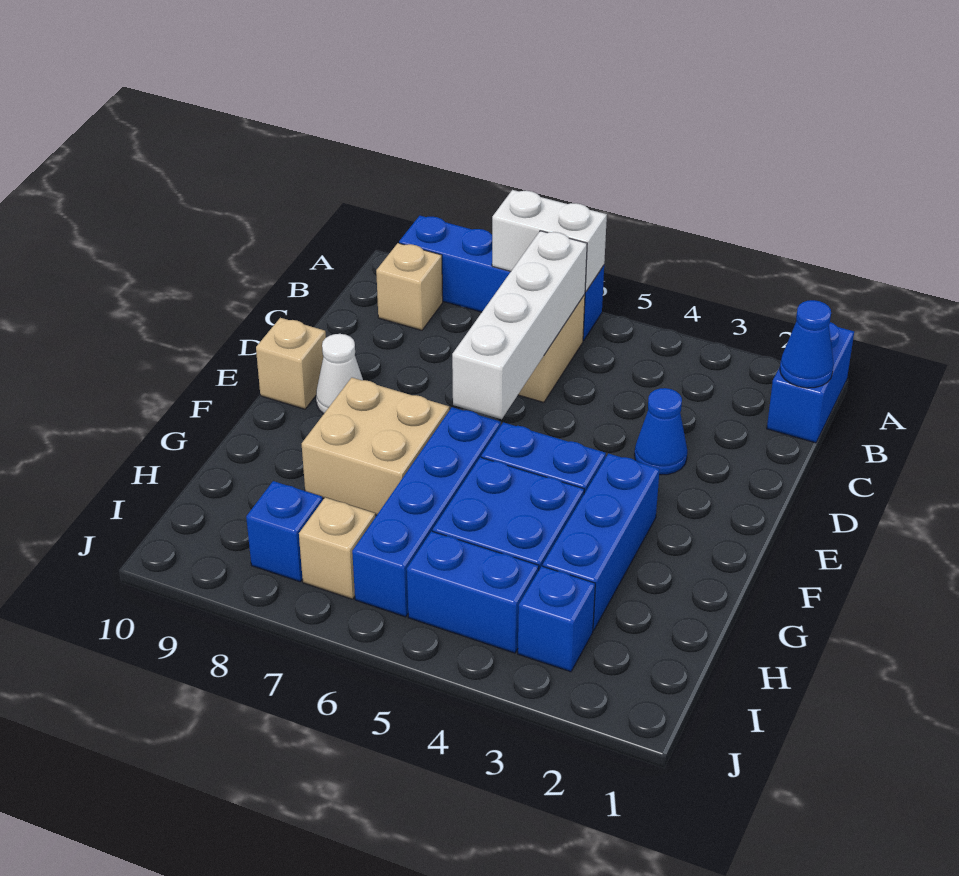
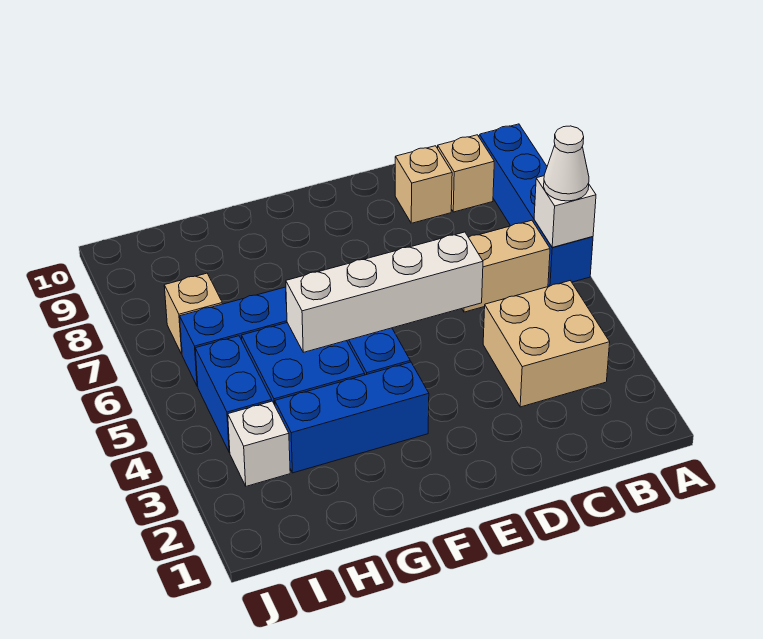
blue 1x2 brick [767,322,854,443] -> none
white 1x2 brick [492,190,607,292] -> white 1x1 brick [534,176,596,247]
blue 1x1 cone [780,300,834,388] -> none
white 1x4 brick [452,231,587,419] -> white 1x4 brick moved to [286,232,483,352]
blue 1x1 cone [635,388,687,475] -> none
white 1x1 cone [316,334,363,414] -> white 1x1 cone moved to [544,126,589,201]
tan 1x1 brick [256,318,326,409] -> tan 1x1 brick moved to [395,146,452,223]
tan 2x2 brick [302,378,449,515] -> tan 2x2 brick moved to [483,281,610,407]
blue 1x1 brick [518,566,595,672] -> white 1x1 brick [228,401,290,486]
blue 1x1 brick [246,481,323,582] -> none

